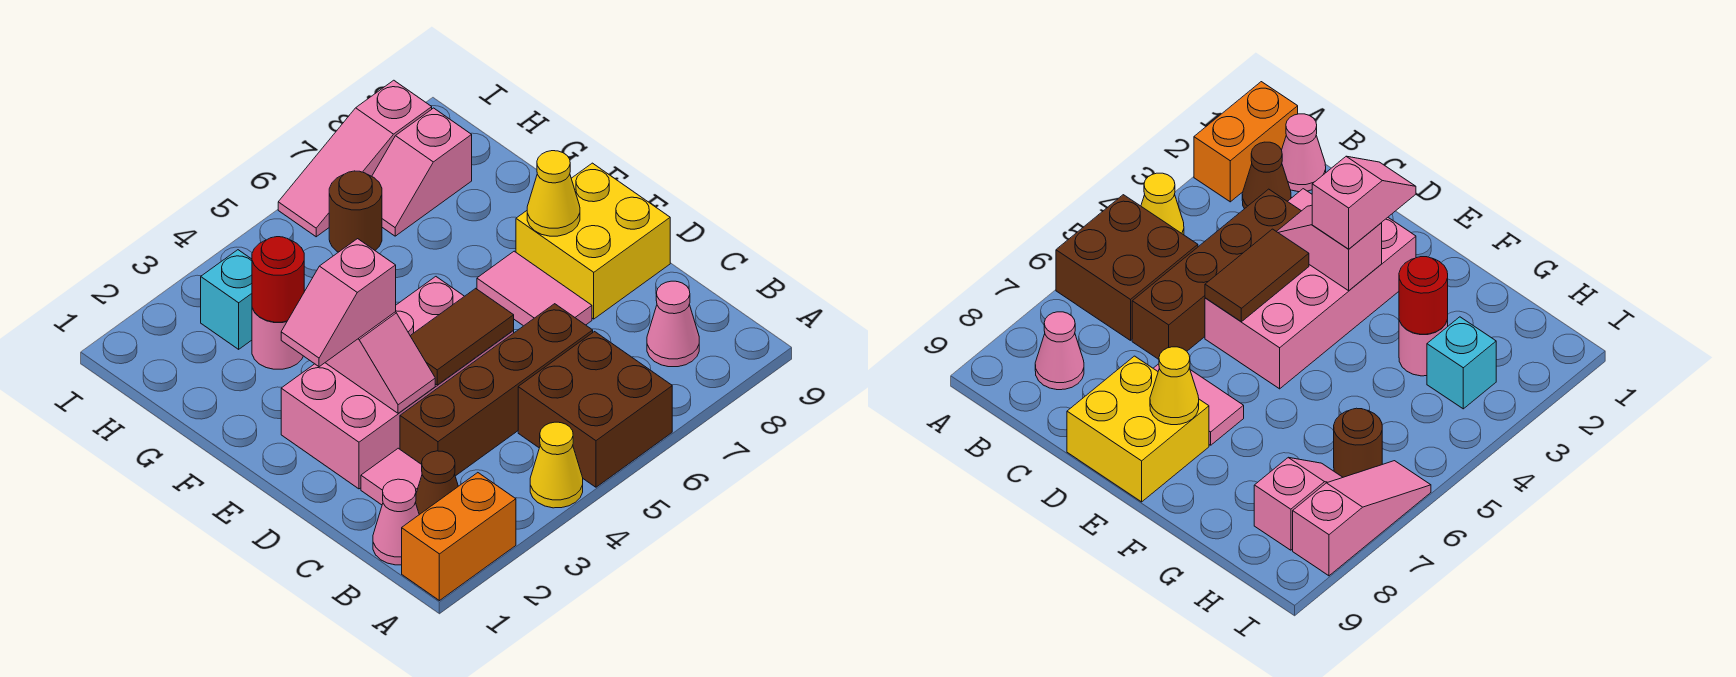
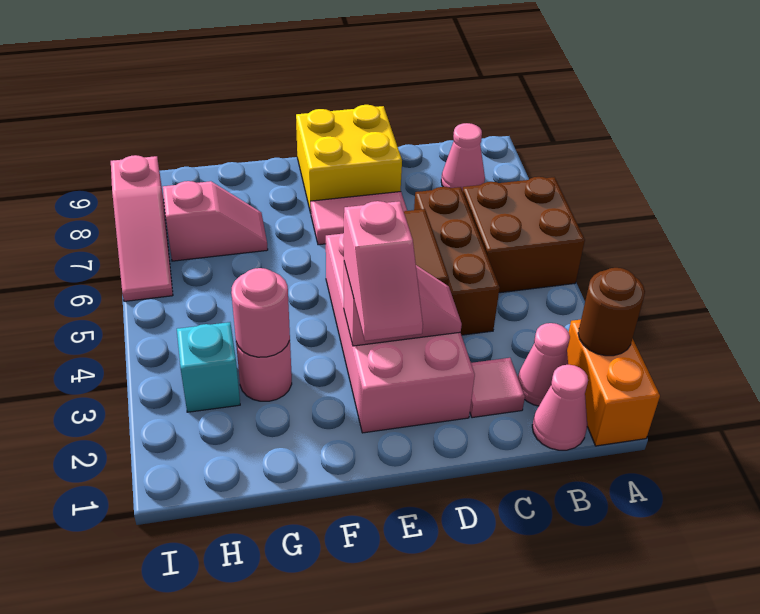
yellow 1x1 cone [530,422,583,508] -> none
brown 1x1 cone [415,451,458,515] -> pink 1x1 cone [518,323,570,406]
brown 1x4 brick [400,304,593,476] -> brown 1x3 brick [414,187,500,335]
yellow 1x1 cone [527,151,580,236] -> none
red 1x1 round brick [252,237,304,322] -> pink 1x1 round brick [231,268,290,357]
brown 1x1 round brick [329,171,382,252] -> brown 1x1 round brick moved to [578,268,645,356]
pink 1x2 slope [372,108,472,236] -> pink 1x2 slope turned to [163,181,268,261]

